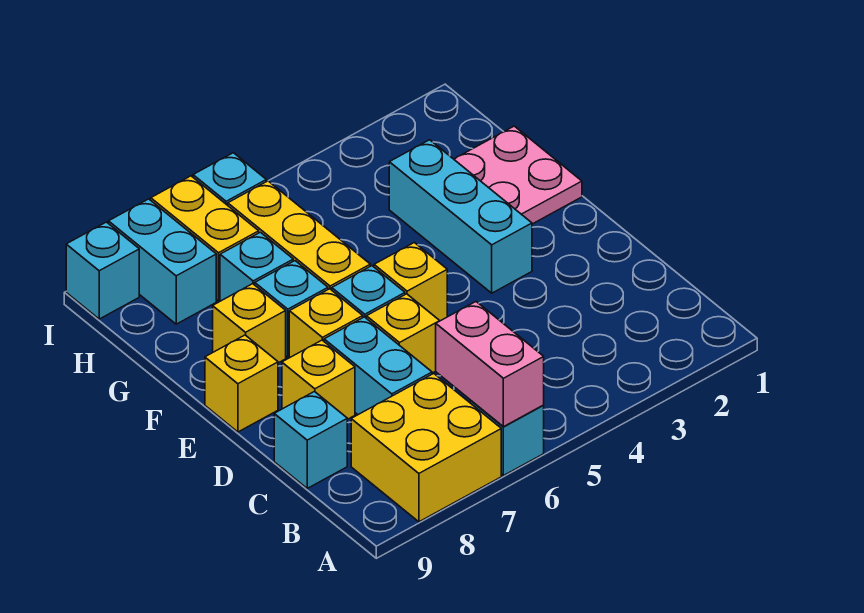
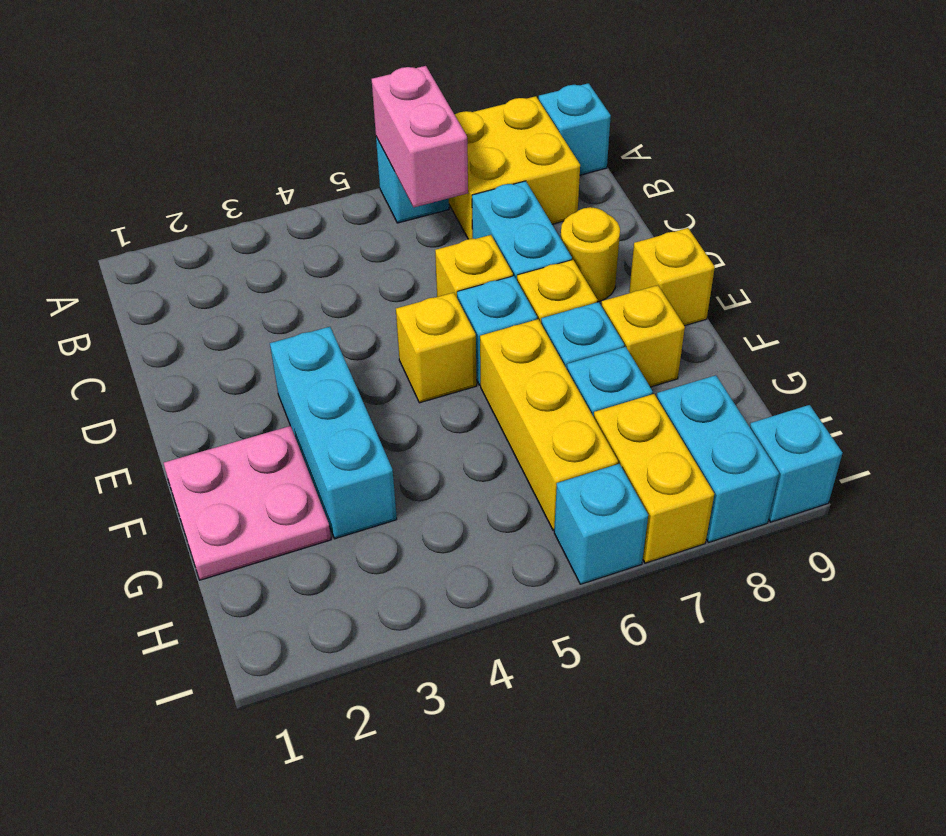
cyan 1x1 brick [274,392,347,488] -> cyan 1x1 brick moved to [539,83,611,175]
yellow 1x1 brick [282,340,355,419] -> yellow 1x1 round brick [561,207,620,302]

